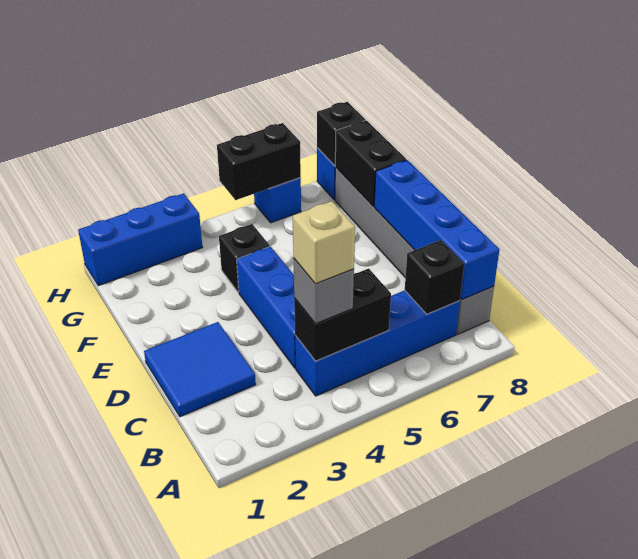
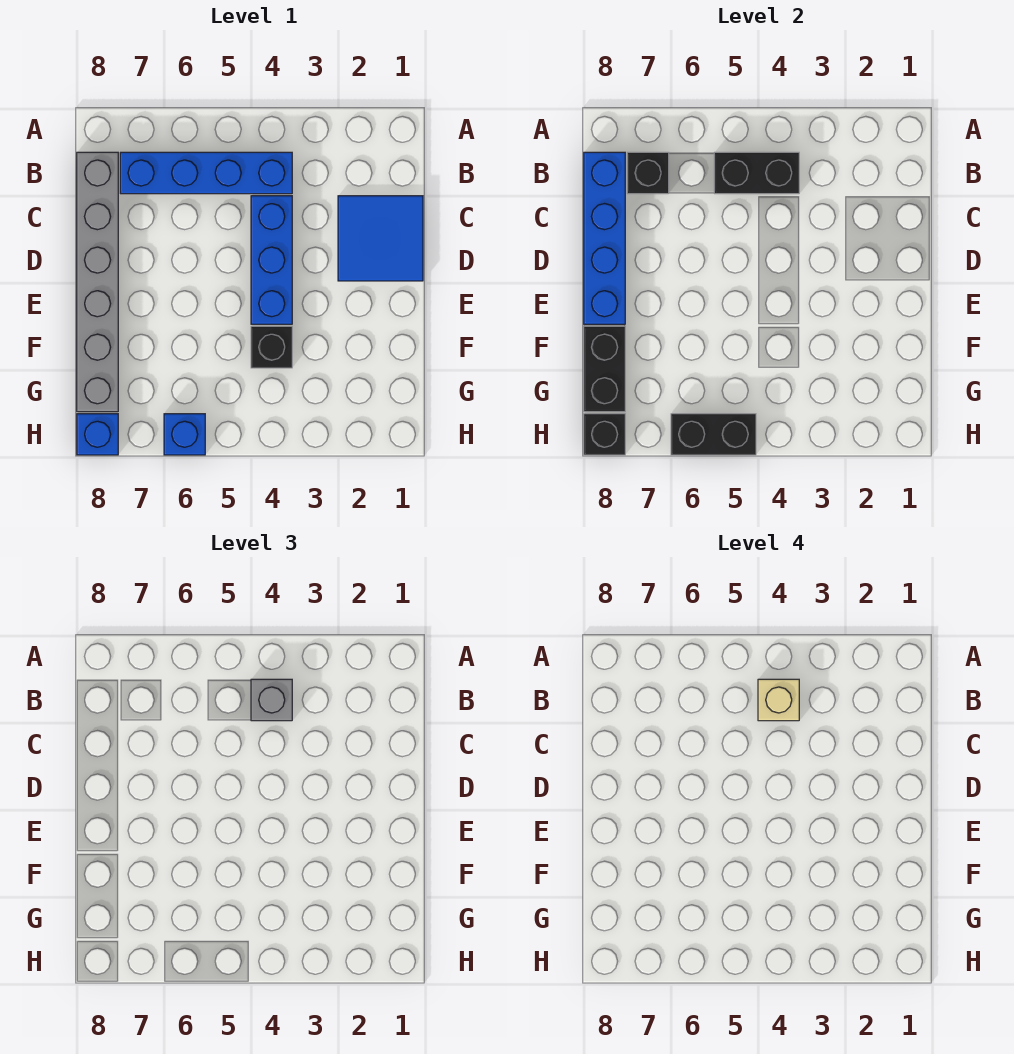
blue 1x3 brick [78,193,202,286] -> none

